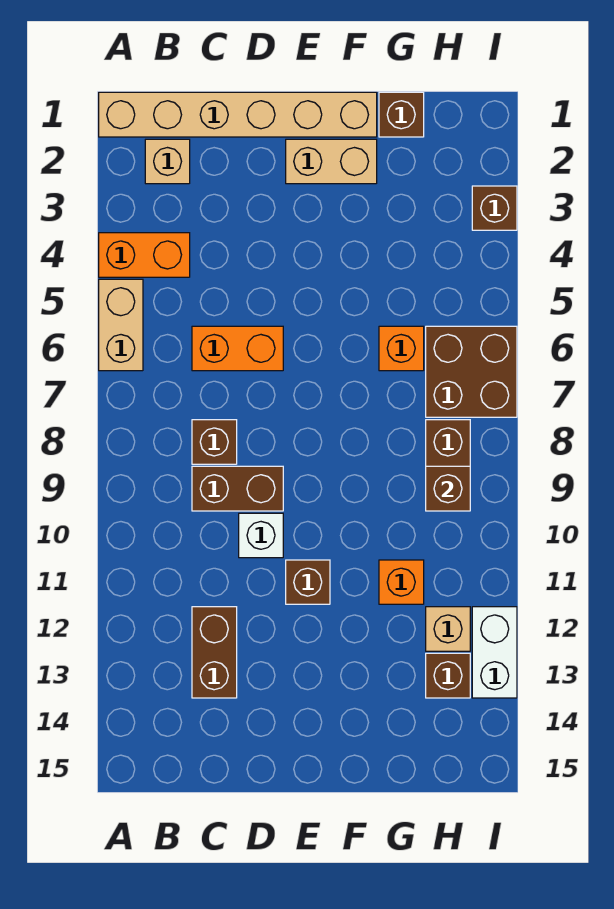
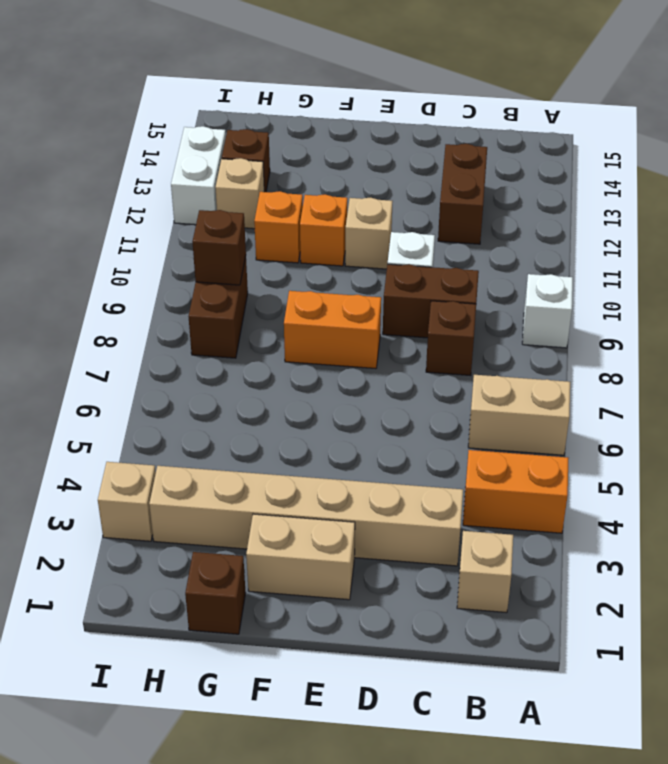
tan 1x6 brick [99,92,377,137] -> tan 1x6 brick moved to [149,466,463,566]
tan 1x2 brick [99,279,143,371] -> tan 1x2 brick turned to [468,375,570,455]
none -> white 1x1 brick [522,274,573,348]
orange 1x2 brick [192,326,283,371] -> orange 1x2 brick moved to [284,291,381,369]
brown 1x1 brick [286,560,330,604] -> tan 1x1 brick [345,198,393,269]
orange 1x1 brick [379,326,424,371] -> orange 1x1 brick moved to [300,194,347,266]
brown 2x2 brick [426,326,517,417] -> none
brown 1x1 brick [472,186,517,230] -> tan 1x1 brick [98,462,156,541]

